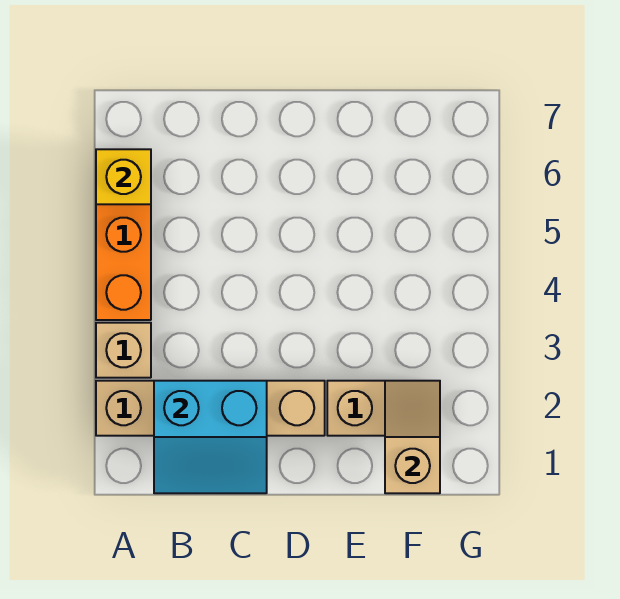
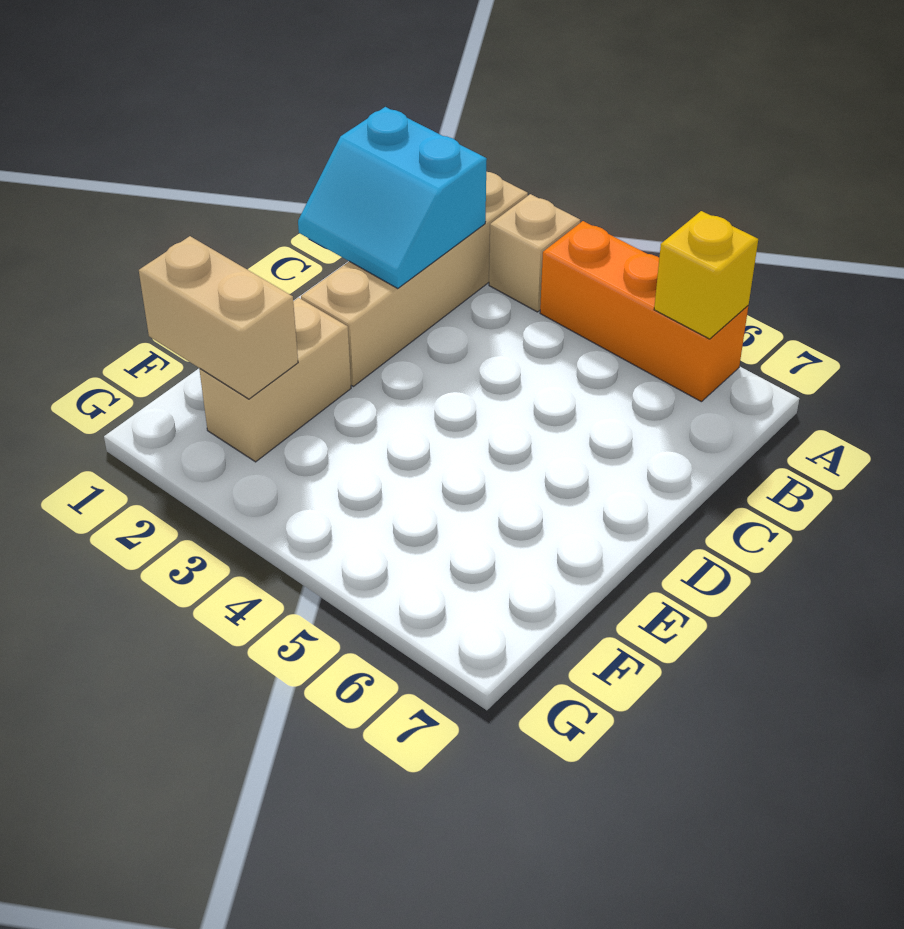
cyan 2x2 slope [154,381,267,493] -> cyan 2x2 slope turned to [298,107,487,288]
tan 1x2 slope [385,381,440,493] -> tan 1x2 brick [139,236,298,399]

